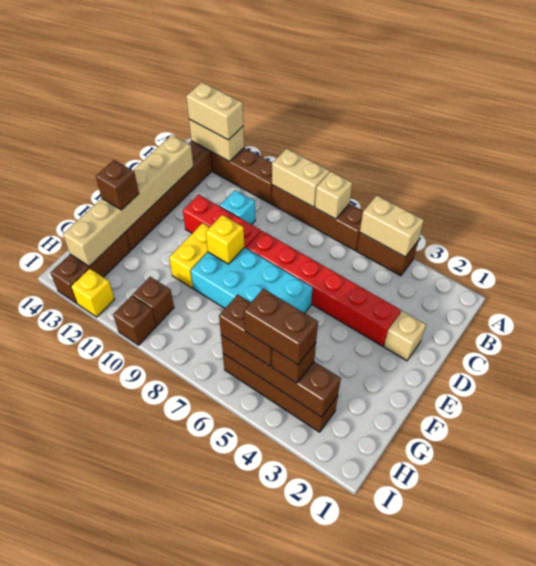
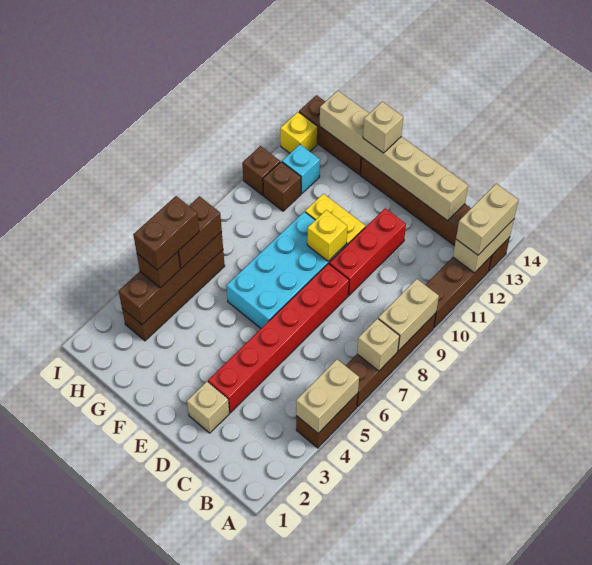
cyan 1x1 brick [220,190,255,225] -> cyan 1x1 brick moved to [282,145,320,194]
brown 1x1 brick [96,160,139,210] -> tan 1x1 brick [363,102,403,153]

